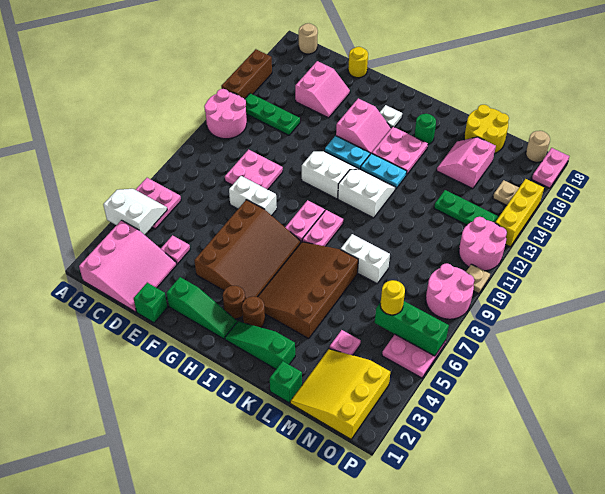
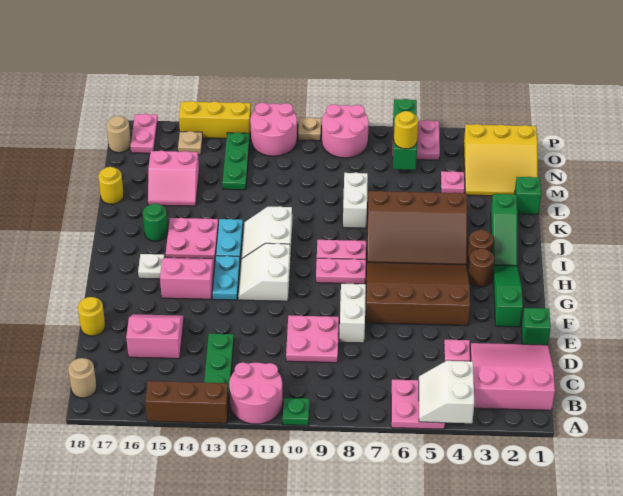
none -> green 1x1 plate [283,398,309,426]
yellow 2x2 round brick [464,105,509,154] -> yellow 1x1 round brick [98,167,124,204]
pink 1x2 plate [532,148,569,188] -> pink 1x2 plate turned to [130,114,158,153]

